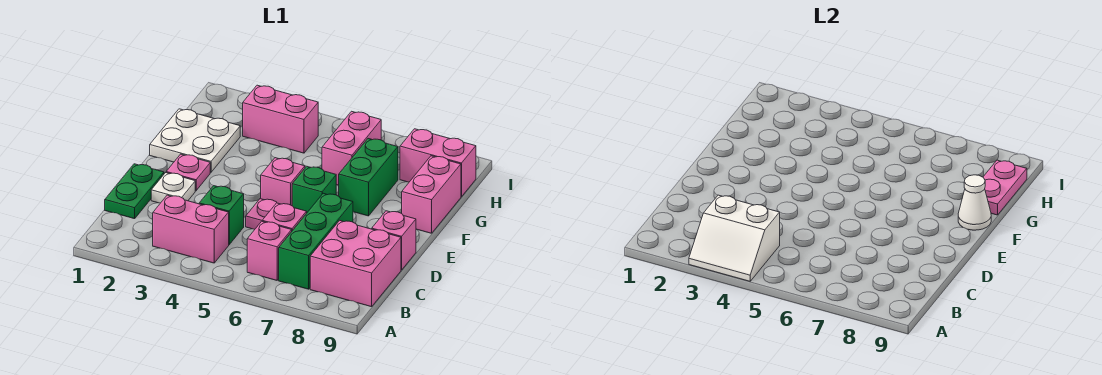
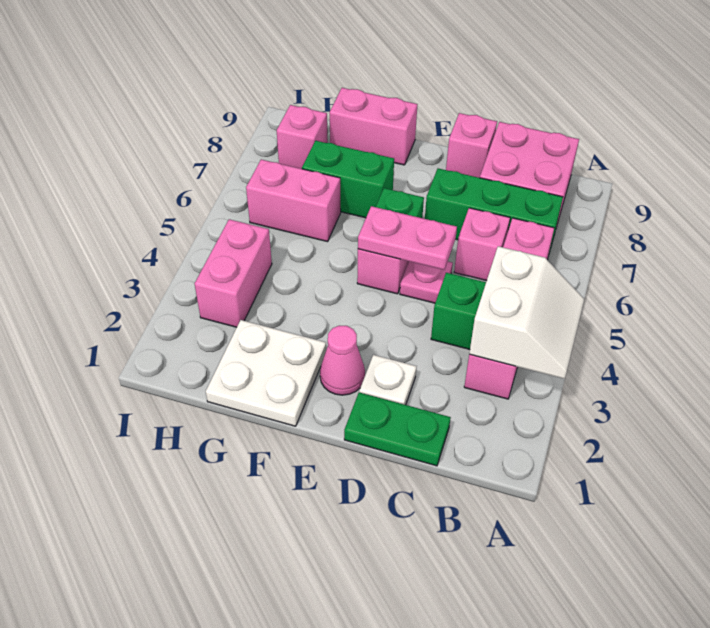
pink 1x1 plate [166,154,210,191] -> pink 1x1 cone [320,326,365,395]
white 1x1 cone [958,175,991,230] -> none
pink 1x2 plate [983,160,1027,215] -> pink 1x2 plate moved to [358,206,457,270]
pink 1x2 brick [400,129,476,197] -> pink 1x1 brick [277,105,328,169]

